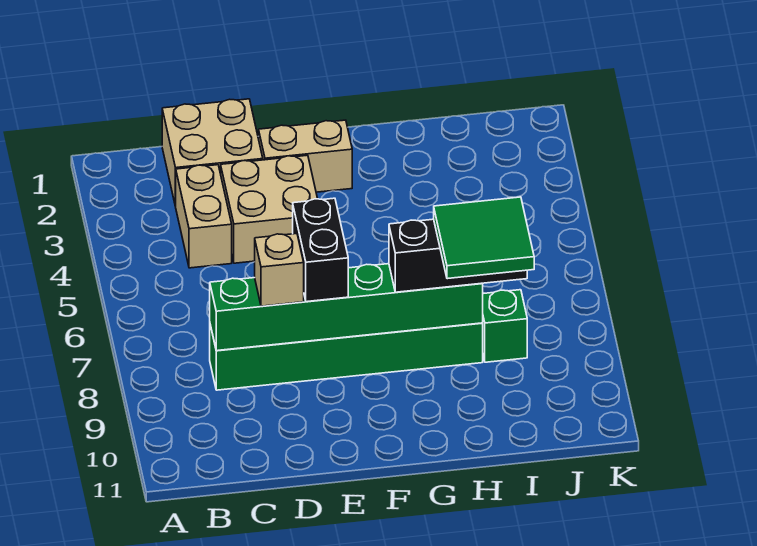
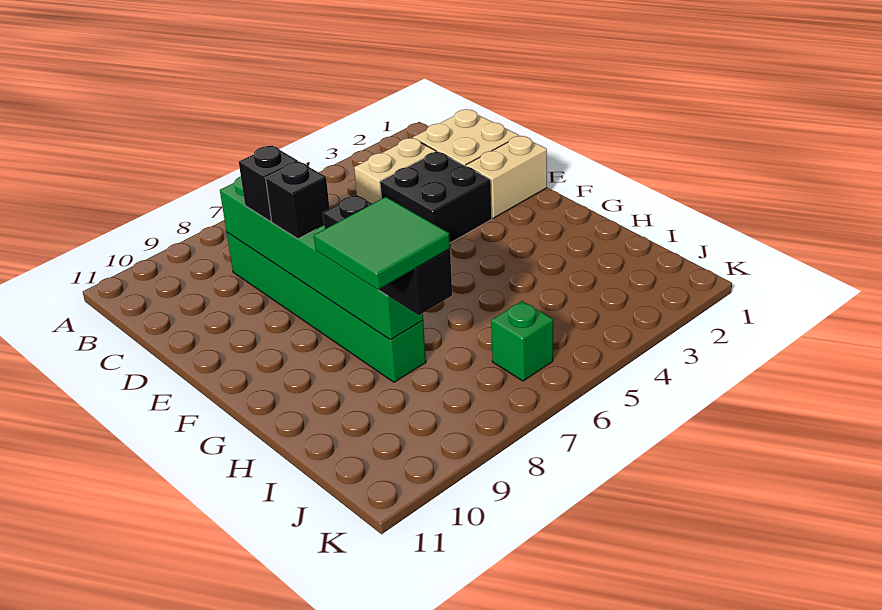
tan 2x2 brick [221,155,318,263] -> black 2x2 brick [380,152,492,243]
tan 1x1 brick [255,234,304,306] -> black 1x1 brick [239,146,298,221]
tan 1x2 brick [259,120,352,192] -> tan 1x2 brick turned to [466,136,547,218]
black 1x2 brick [293,198,348,302] -> black 1x1 brick [266,161,330,239]
green 1x1 brick [483,290,527,362] -> green 1x1 brick moved to [491,301,553,381]

